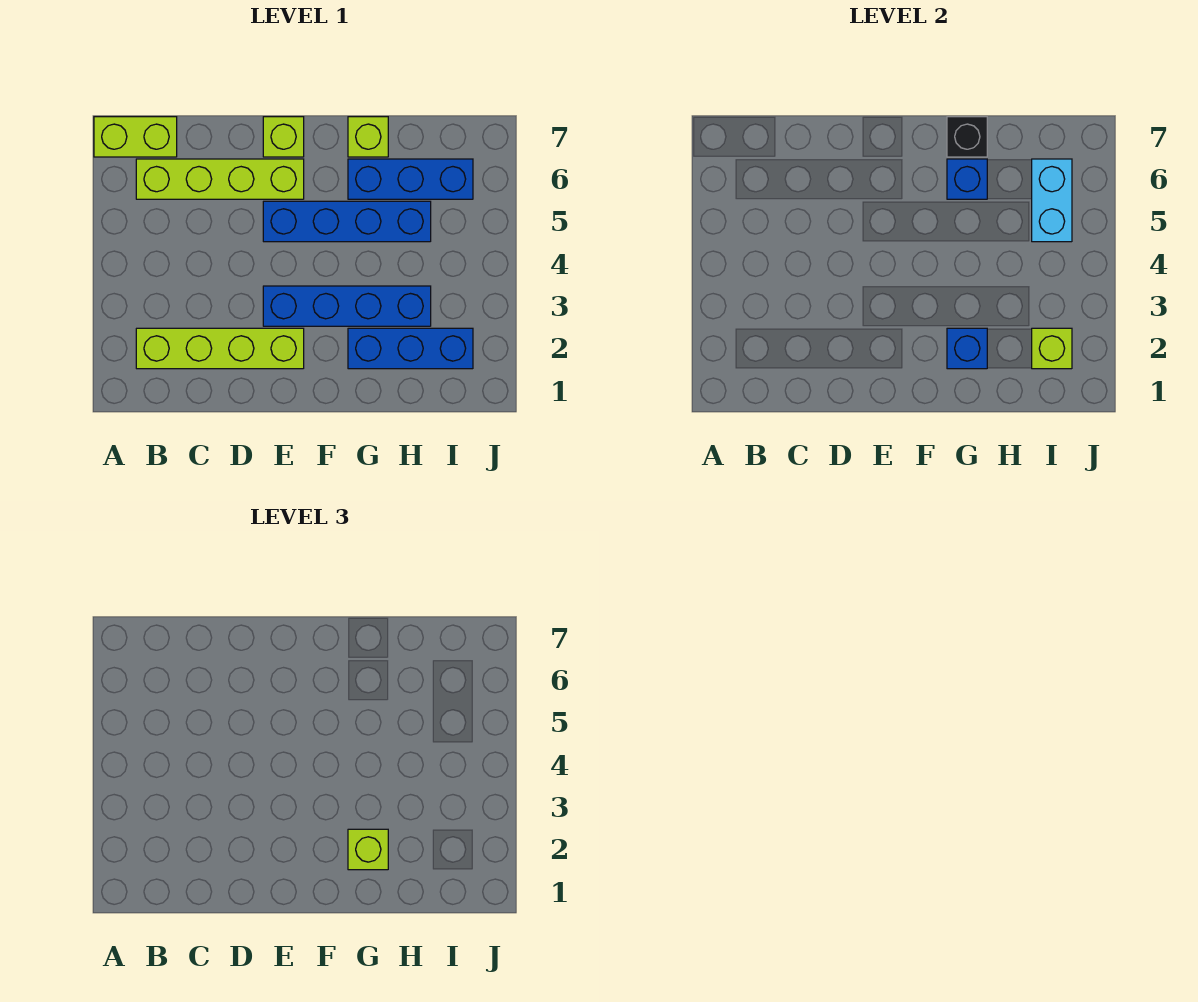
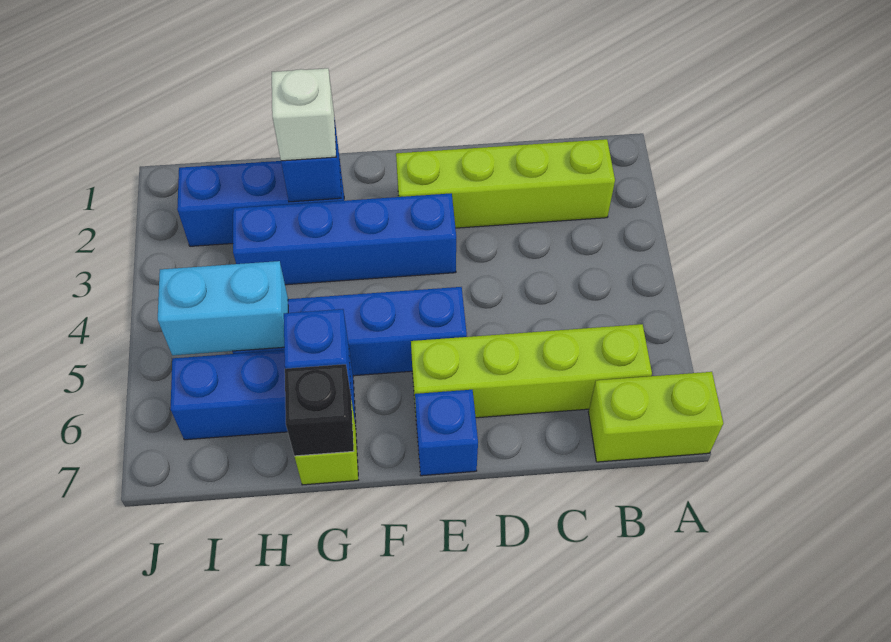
lime 1x1 brick [263,117,304,157] -> blue 1x1 brick [415,390,478,476]
lime 1x1 brick [348,829,388,870] -> white 1x1 brick [272,68,336,161]
lime 1x1 brick [1032,328,1072,369] -> none
cyan 1x2 brick [1032,159,1072,242] -> cyan 1x2 brick turned to [158,261,288,355]

